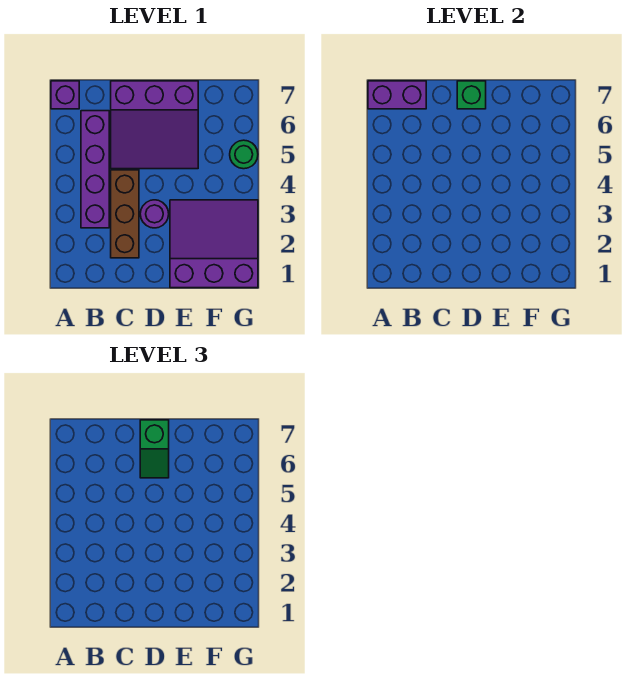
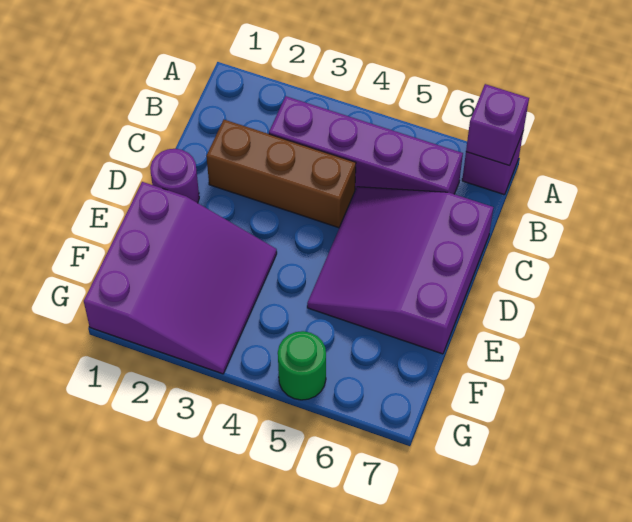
purple 1x2 brick [368,81,426,109] -> purple 1x1 brick [466,84,529,166]
purple 1x1 round brick [140,200,169,228] -> purple 1x1 round brick moved to [150,149,199,203]
green 1x2 slope [140,420,169,478] -> none
green 1x1 brick [457,81,486,109] -> none

